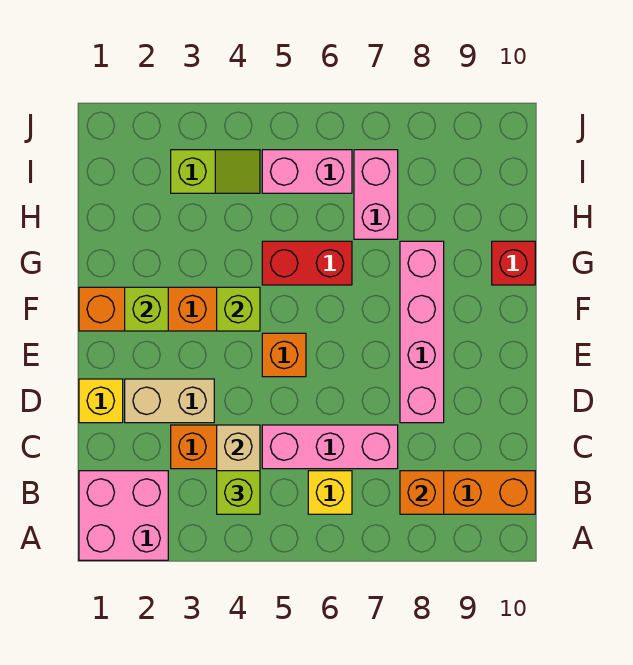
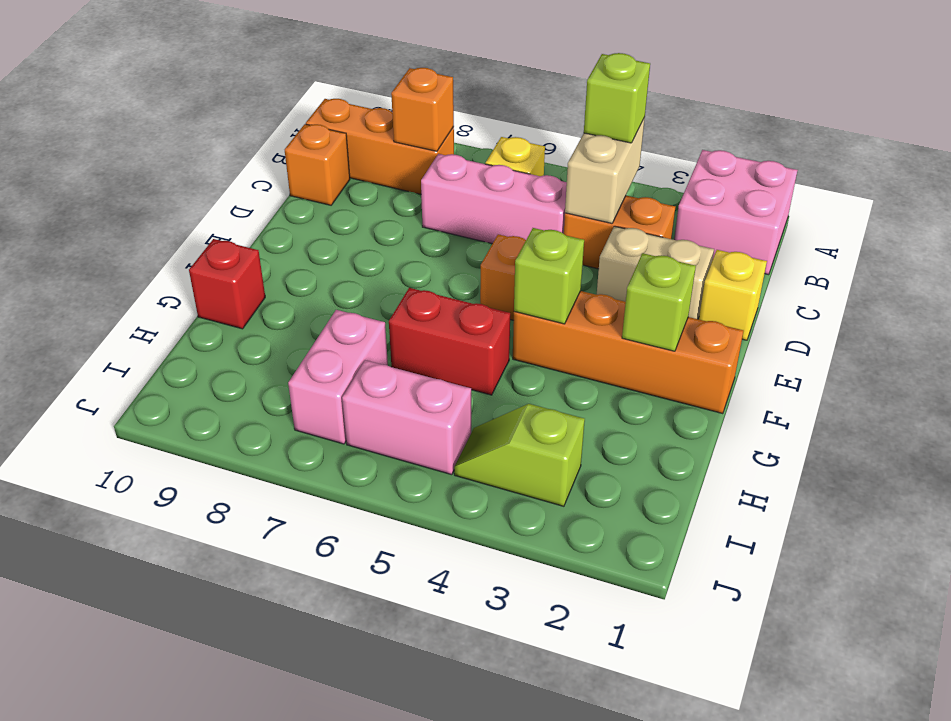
none -> orange 1x1 brick [285,124,350,205]
pink 1x4 brick [400,241,444,423] -> none

